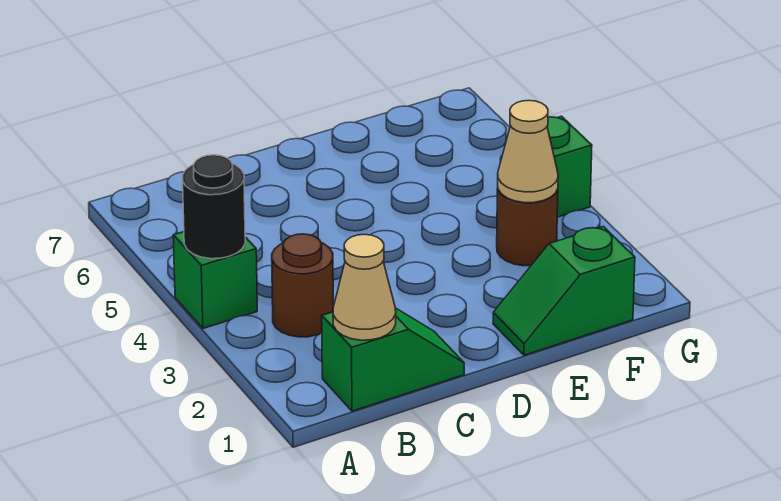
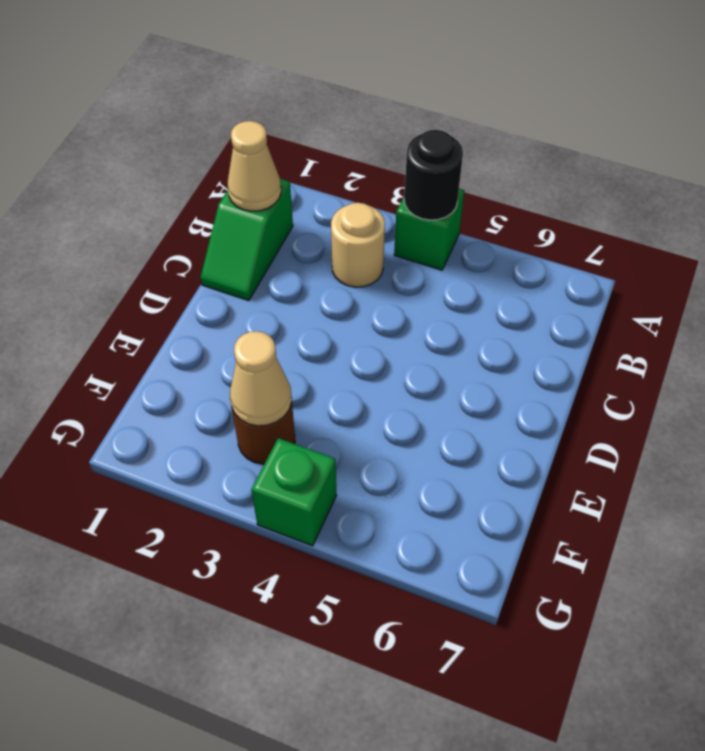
brown 1x1 round brick [272,234,333,337] -> tan 1x1 round brick [331,203,385,287]
green 1x2 slope [493,226,635,355] -> none

